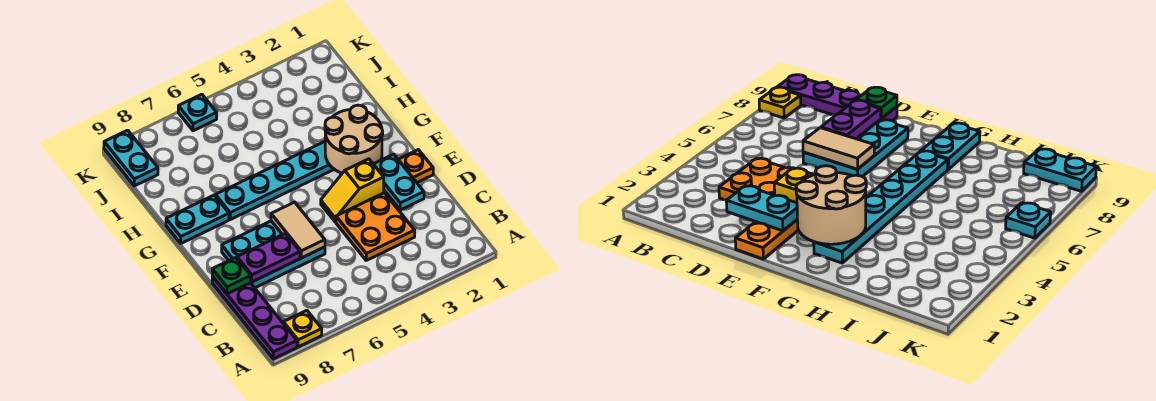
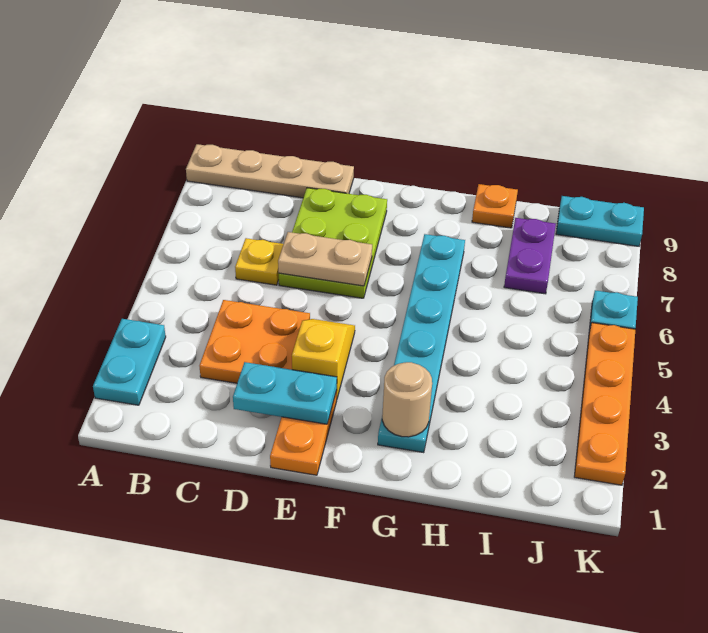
yellow 1x1 plate [283,310,322,347] -> yellow 1x1 plate moved to [235,238,283,285]
purple 1x4 plate [212,276,297,359] -> tan 1x4 plate [186,144,354,198]
cyan 2x3 plate [222,221,325,288] -> lime 2x3 plate [279,188,387,298]
tan 1x2 tile [271,202,325,258] -> tan 1x2 plate [278,232,372,286]
purple 1x2 plate [237,233,300,282] -> purple 1x2 plate moved to [504,218,556,294]
green 1x1 plate [212,257,251,294] -> none
tan 2x2 round brick [325,105,383,173] -> tan 1x1 round brick [382,362,432,437]
cyan 1x2 plate [166,195,229,243] -> cyan 1x2 plate moved to [93,319,166,405]
none -> orange 1x1 plate [472,184,518,228]
none -> orange 1x4 plate [574,323,635,485]

